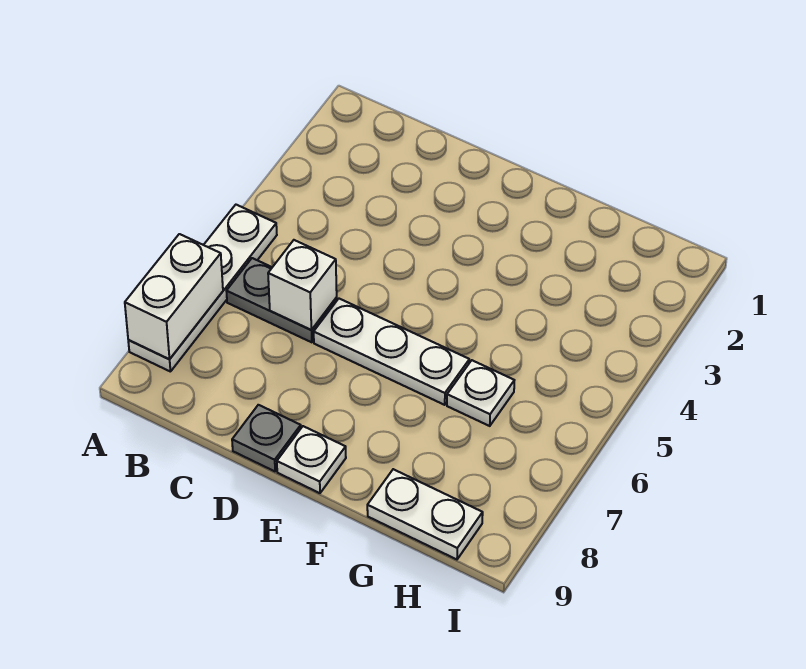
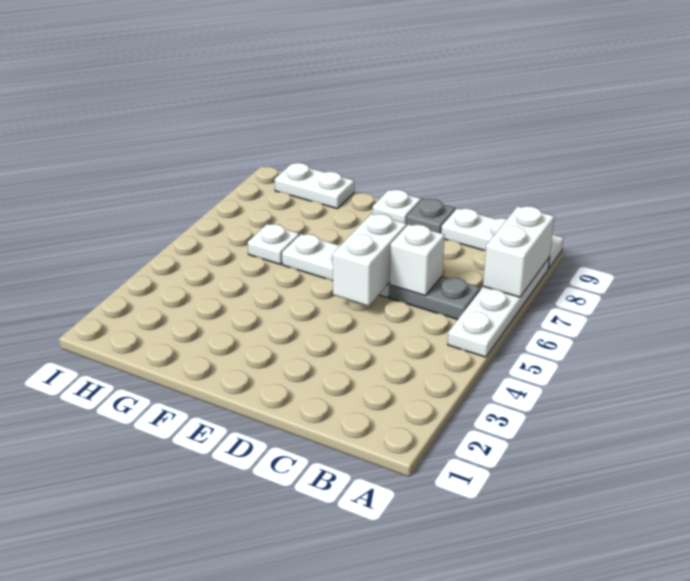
none -> white 1x3 plate [441,208,564,269]
none -> white 1x2 brick [333,214,407,306]

